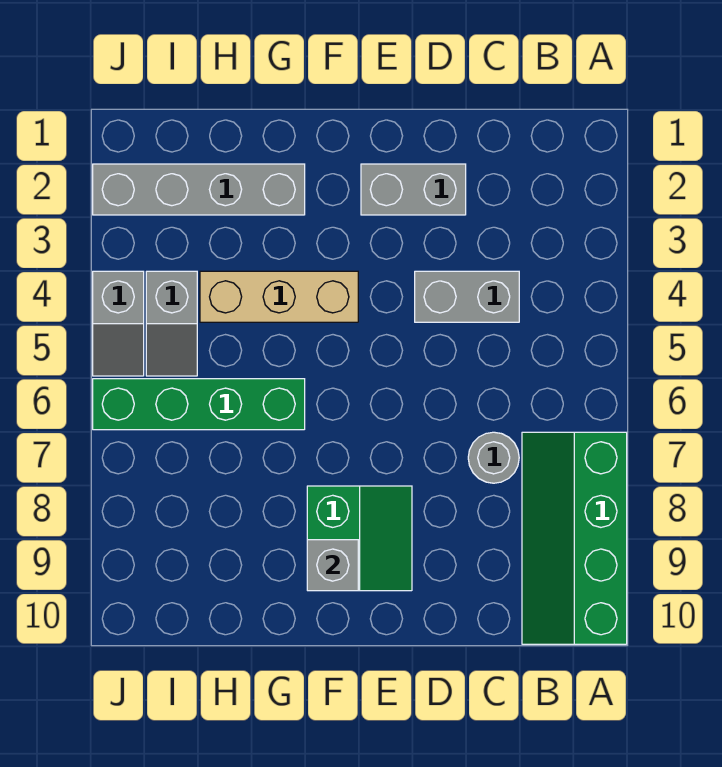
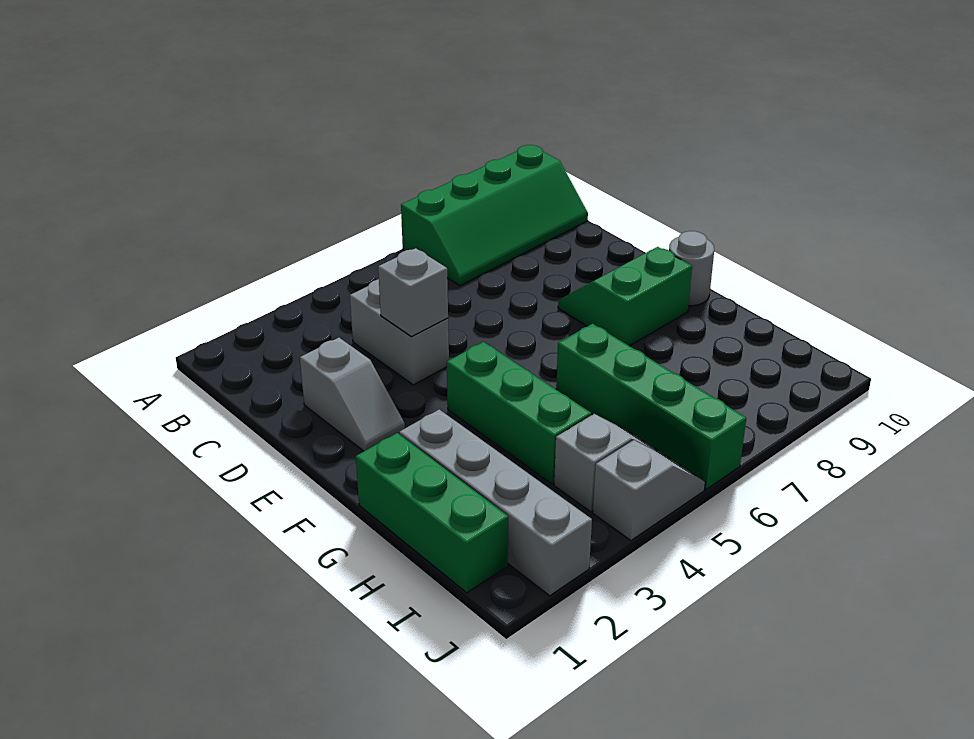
grey 1x1 round brick [468,432,519,483] -> grey 1x1 round brick moved to [669,231,714,306]
grey 1x2 brick [361,164,466,215] -> grey 1x2 slope [300,338,405,451]
tan 1x3 brick [200,271,358,322] -> green 1x3 brick [447,342,591,484]
grey 1x1 brick [307,540,358,591] -> grey 1x1 brick moved to [378,248,448,337]
none -> green 1x3 brick [356,433,508,593]

